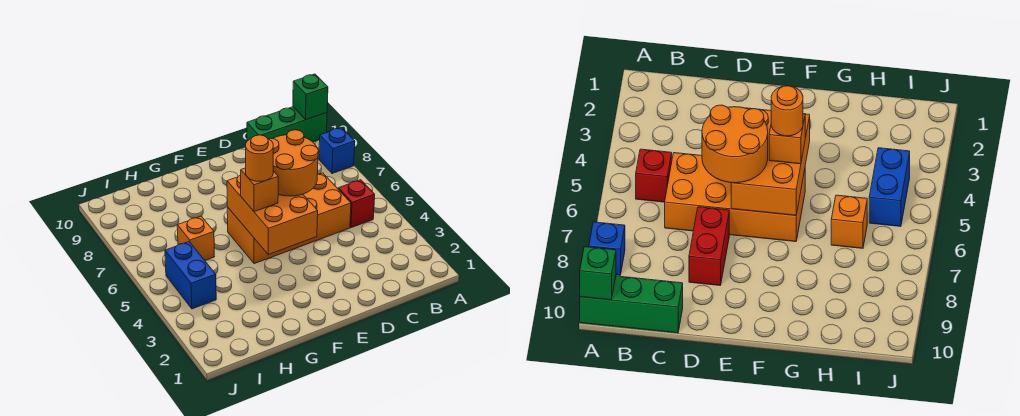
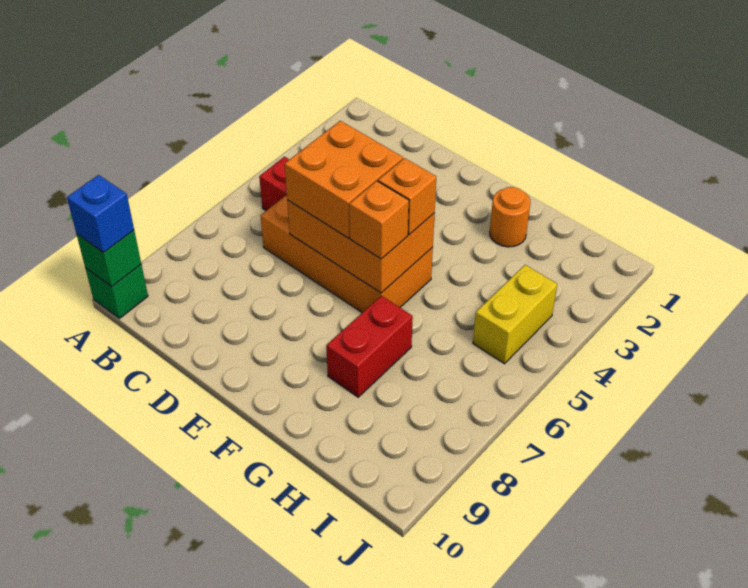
blue 1x1 brick [319,127,355,174] -> blue 1x1 brick moved to [67,175,134,252]
green 1x3 brick [247,107,327,142] -> green 1x1 brick [85,265,148,319]
orange 2x2 round brick [269,130,319,196] -> orange 2x2 brick [285,121,403,238]
red 1x2 brick [689,207,729,285] -> red 1x2 brick moved to [326,296,413,397]
orange 2x3 brick [227,175,318,254] -> orange 2x3 brick turned to [287,200,435,293]
orange 1x1 round brick [246,135,273,181] -> orange 1x1 round brick moved to [490,187,531,247]
orange 1x1 brick [177,216,215,260] -> orange 1x1 brick moved to [349,181,409,259]
blue 1x2 brick [165,242,216,309] -> yellow 1x2 brick [473,265,557,364]

